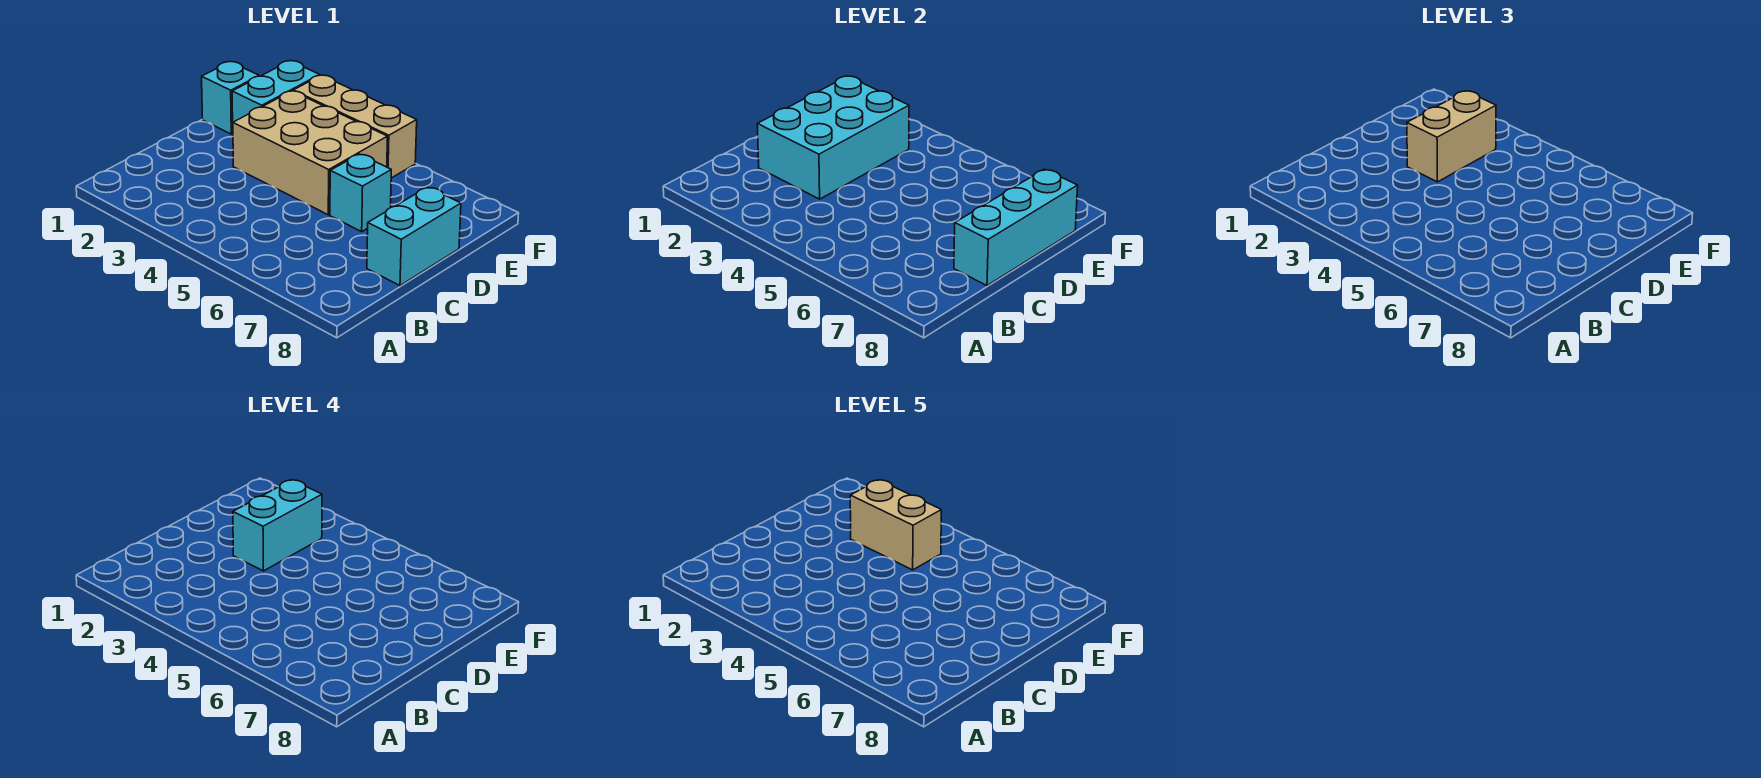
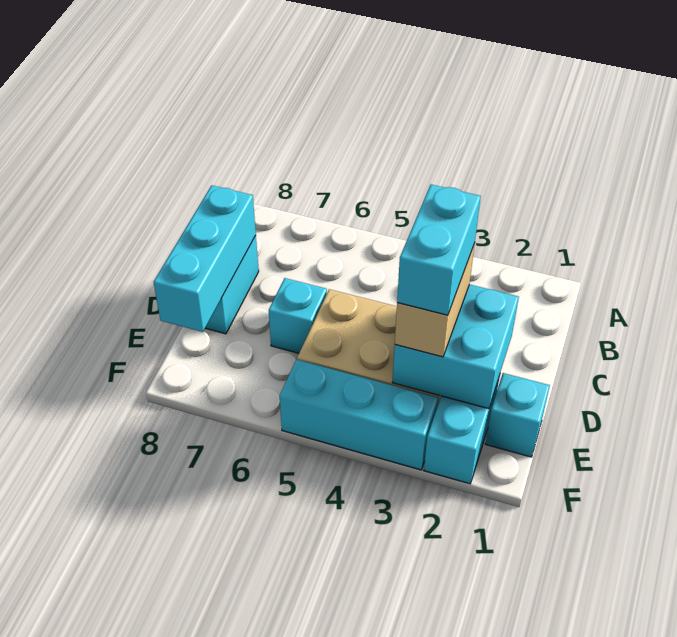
cyan 2x3 brick [757,76,909,199] -> cyan 2x2 brick [392,284,519,409]
tan 1x2 brick [850,480,941,570] -> none
tan 1x3 brick [293,75,417,178] -> cyan 1x3 brick [280,360,438,470]

